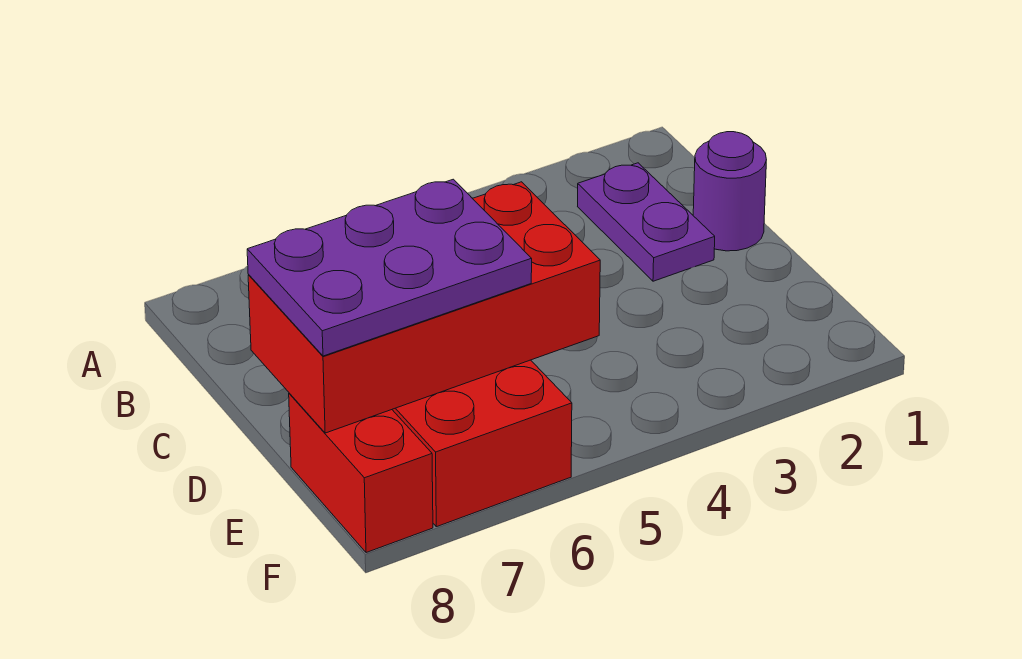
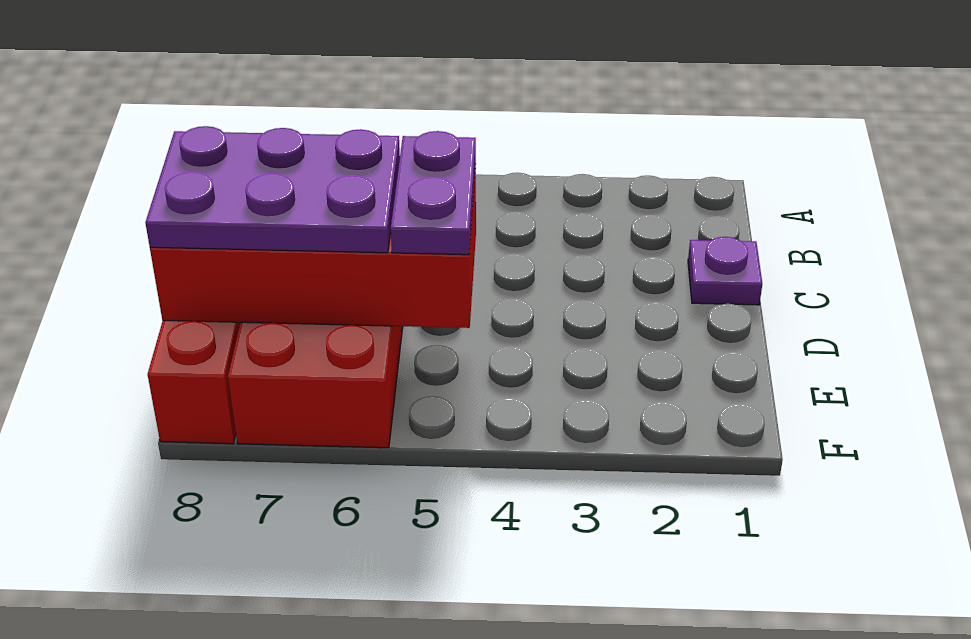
purple 1x2 plate [578,163,715,281] -> purple 1x2 plate moved to [391,131,476,255]
purple 1x1 round brick [693,132,766,251] -> purple 1x1 plate [688,237,762,305]

